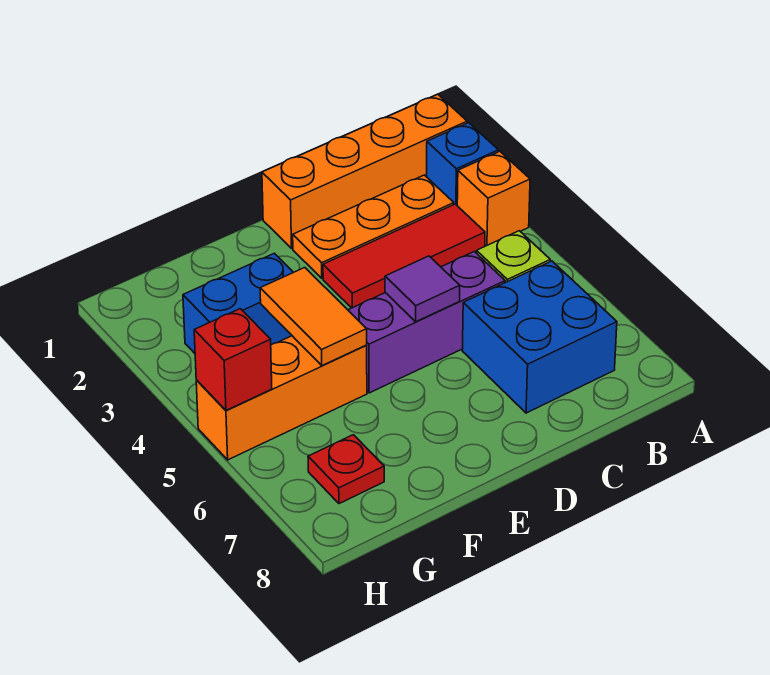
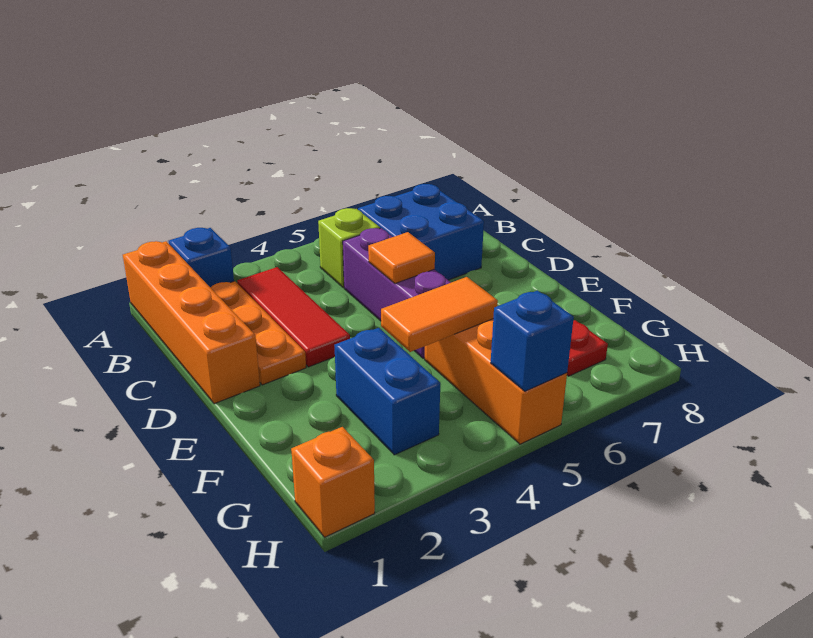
orange 1x1 brick [457,151,530,246] -> orange 1x1 brick moved to [291,427,375,537]
purple 1x1 tile [385,256,460,322] -> orange 1x1 tile [368,232,435,283]
red 1x1 brick [194,309,272,410] -> blue 1x1 brick [491,291,574,391]

